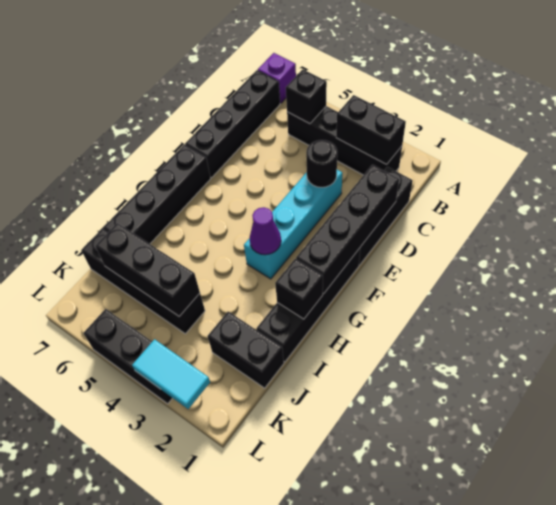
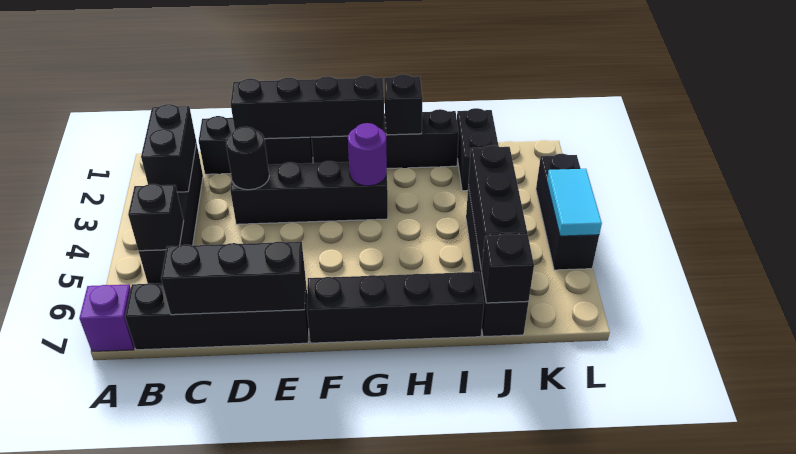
none -> black 1x3 brick [161,242,306,315]
cyan 1x4 brick [244,170,342,279] -> black 1x4 brick [230,161,388,224]
purple 1x1 cone [250,207,281,255] -> purple 1x1 round brick [348,123,387,186]
none -> black 1x1 brick [482,234,534,303]
cyan 1x2 tile [132,339,210,409] -> cyan 1x2 tile moved to [547,169,602,236]

